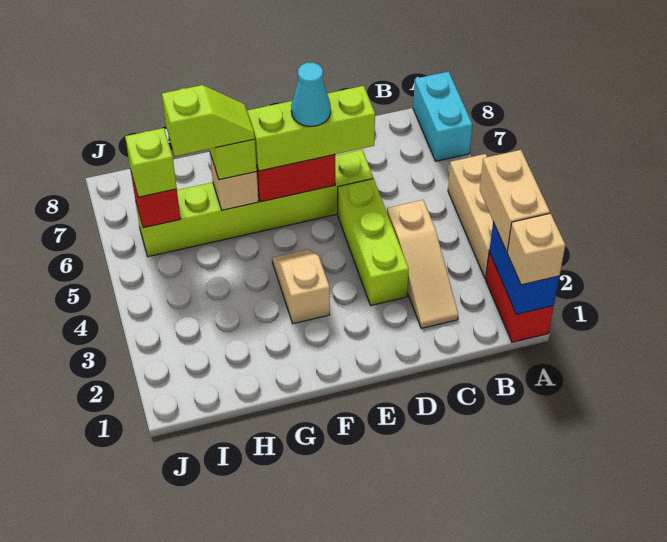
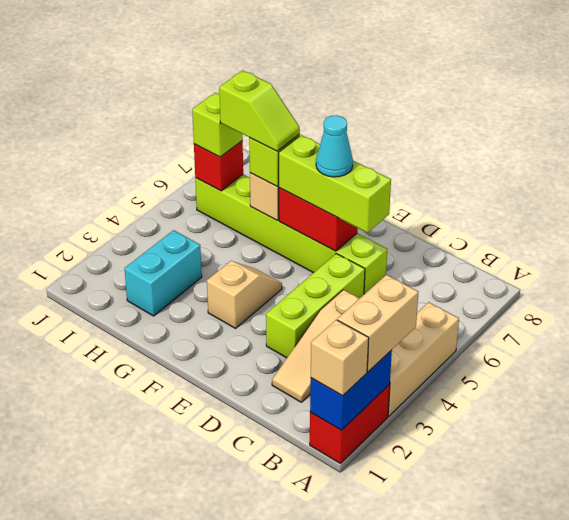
cyan 1x2 brick [413,72,472,161] -> cyan 1x2 brick moved to [125,230,202,316]

